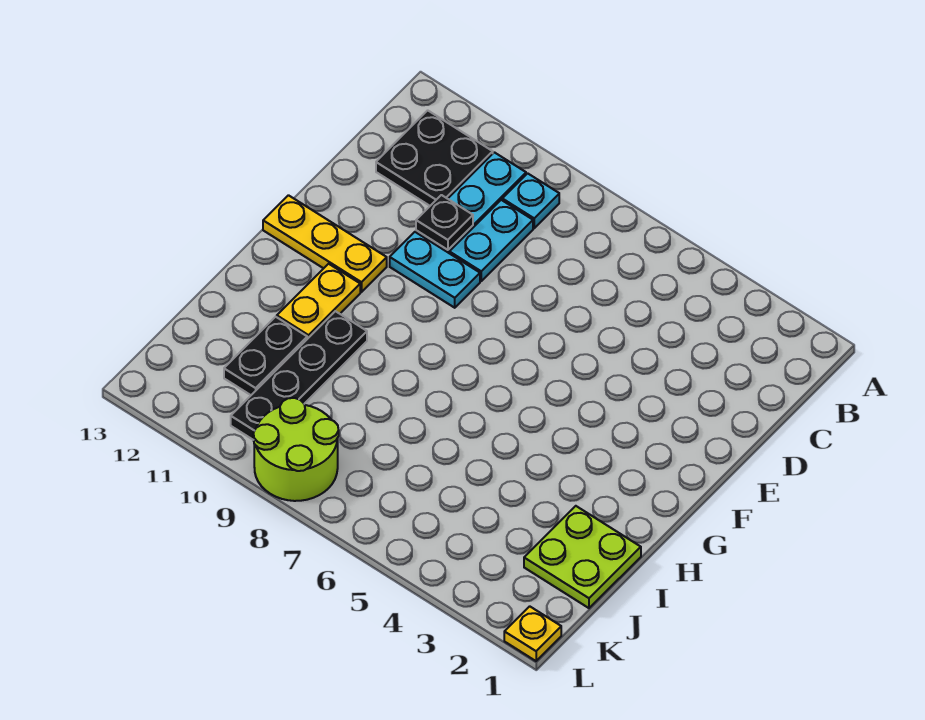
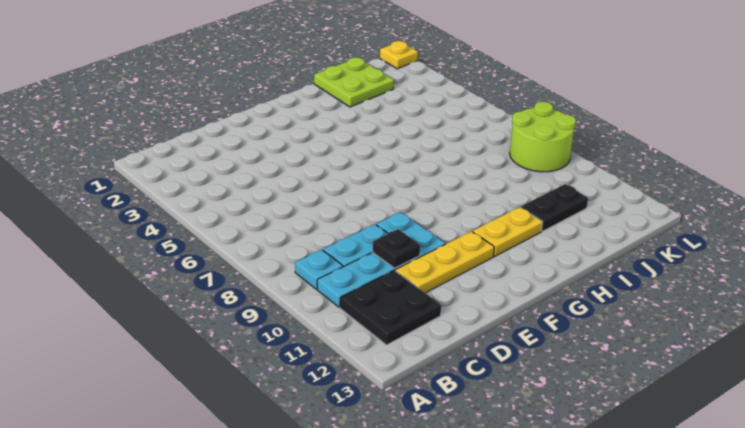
yellow 1x3 plate [263,195,387,292] -> yellow 1x3 plate turned to [395,231,494,293]
black 1x4 plate [231,311,367,440] -> none

